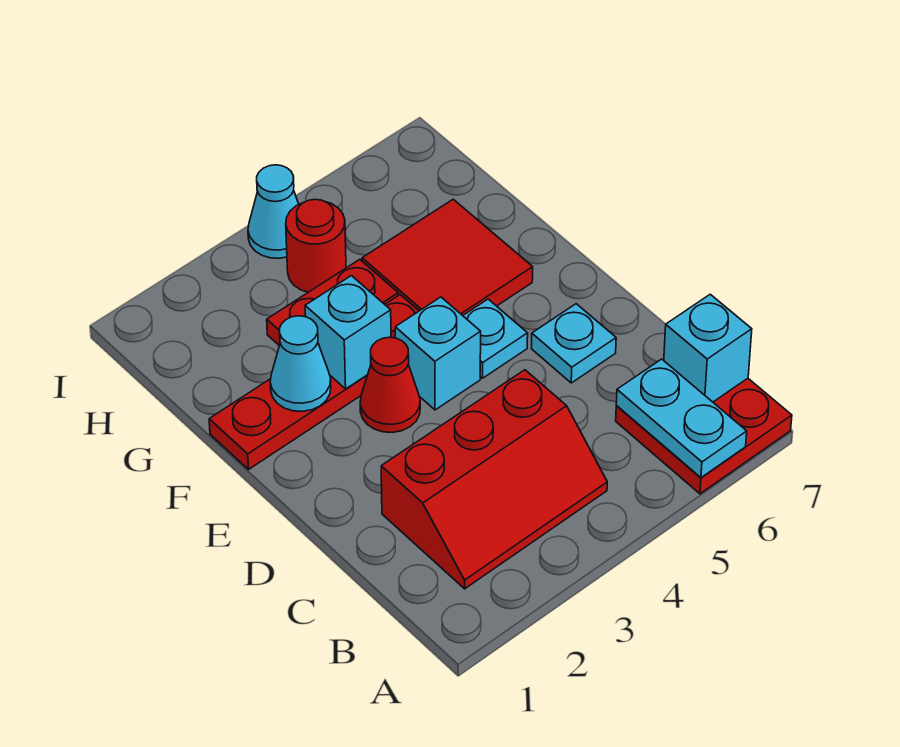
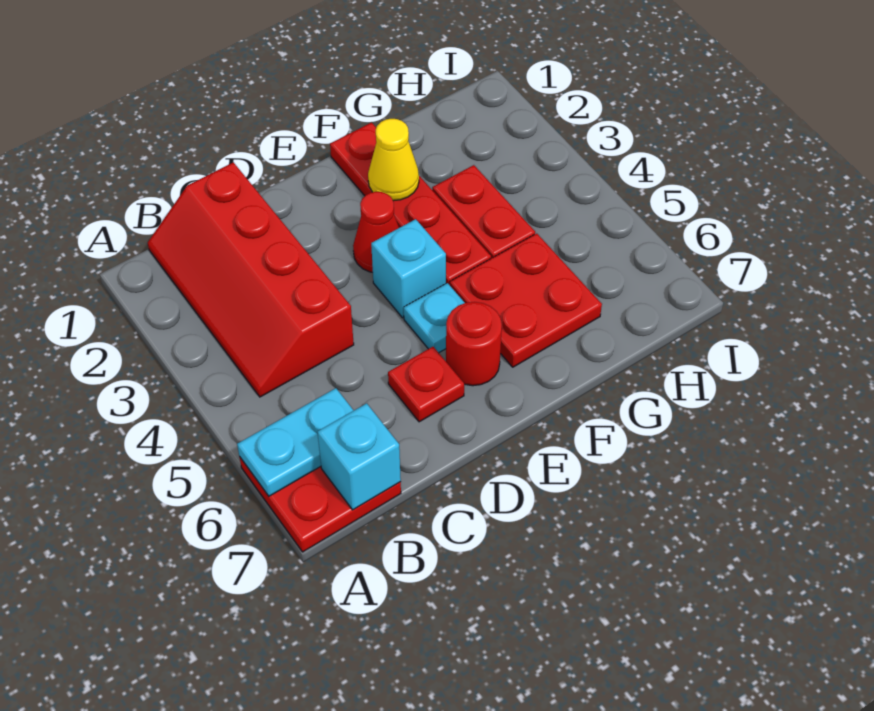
red 2x3 slope [381,370,607,589] -> red 2x4 slope [148,162,354,397]
cyan 1x1 plate [532,304,616,383] -> red 1x1 plate [388,347,464,422]
cyan 1x1 cone [270,316,331,411] -> yellow 1x1 cone [368,119,419,201]
cyan 1x1 brick [305,276,391,389] -> none
red 2x2 tile [362,199,533,316] -> red 2x2 plate [450,233,602,367]
red 1x1 round brick [286,199,346,292] -> red 1x1 round brick moved to [446,302,502,386]
cyan 1x1 cone [248,165,299,258] -> none

